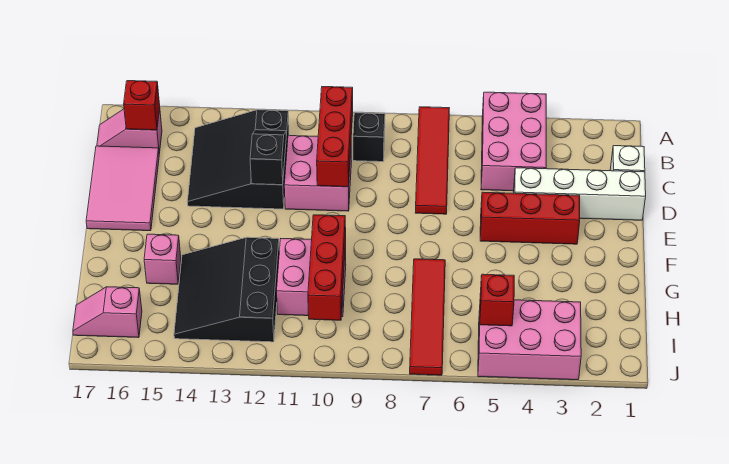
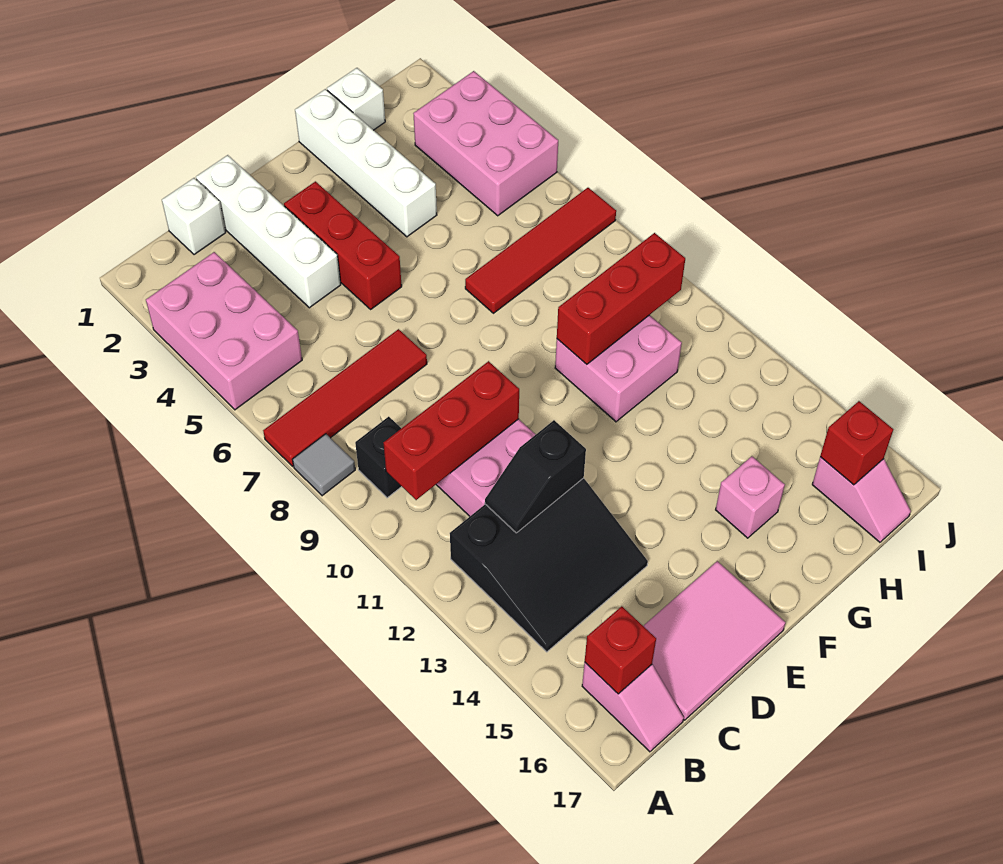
pink 2x3 brick [481,92,546,191] -> pink 2x3 brick turned to [146,252,302,410]
none -> grey 1x1 tile [293,434,355,496]
none -> white 1x4 brick [295,89,437,237]
black 3x3 slope [174,237,279,342] -> none
none -> white 1x1 brick [327,68,385,130]
red 1x1 brick [480,274,514,326] -> red 1x1 brick moved to [820,401,893,485]

